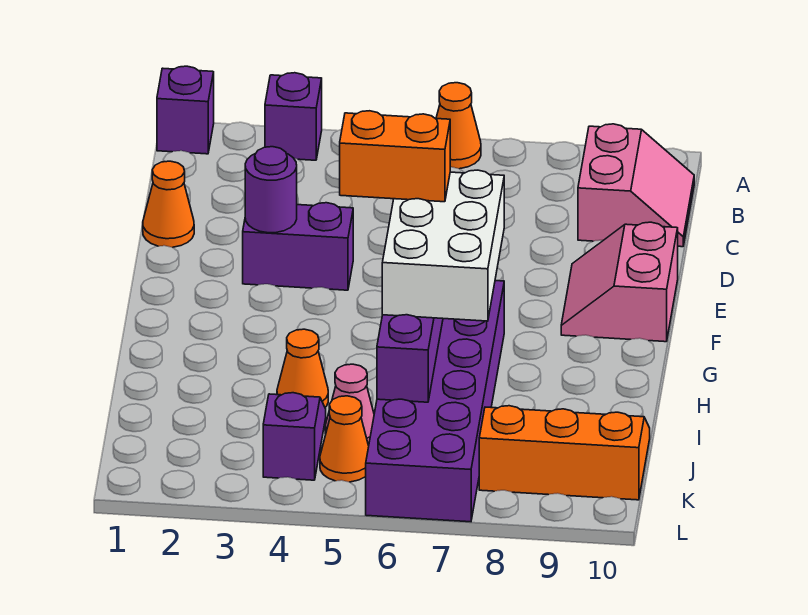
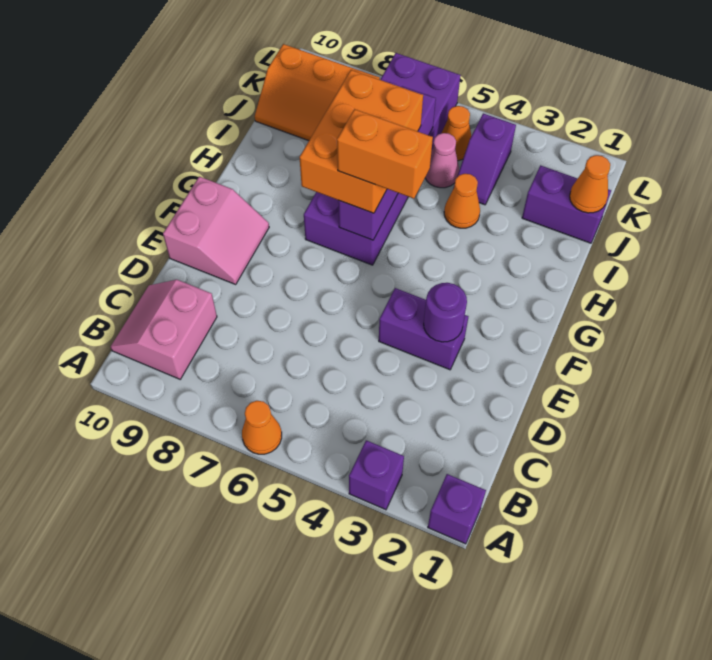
orange 1x1 cone [143,161,194,247] -> orange 1x1 cone moved to [570,155,610,213]
white 2x3 brick [382,170,504,321] -> orange 2x3 brick [299,70,423,213]
none -> purple 1x2 brick [522,165,611,243]

